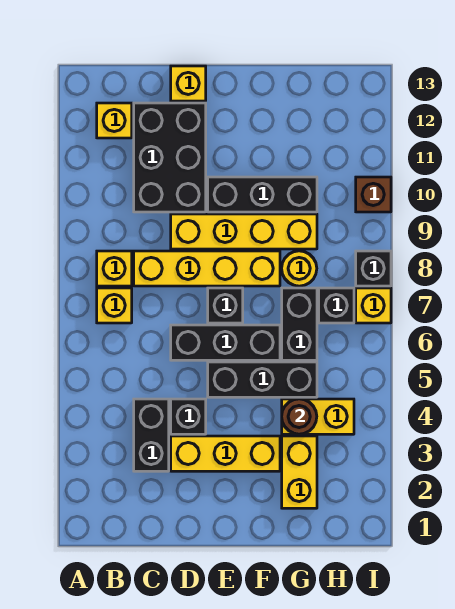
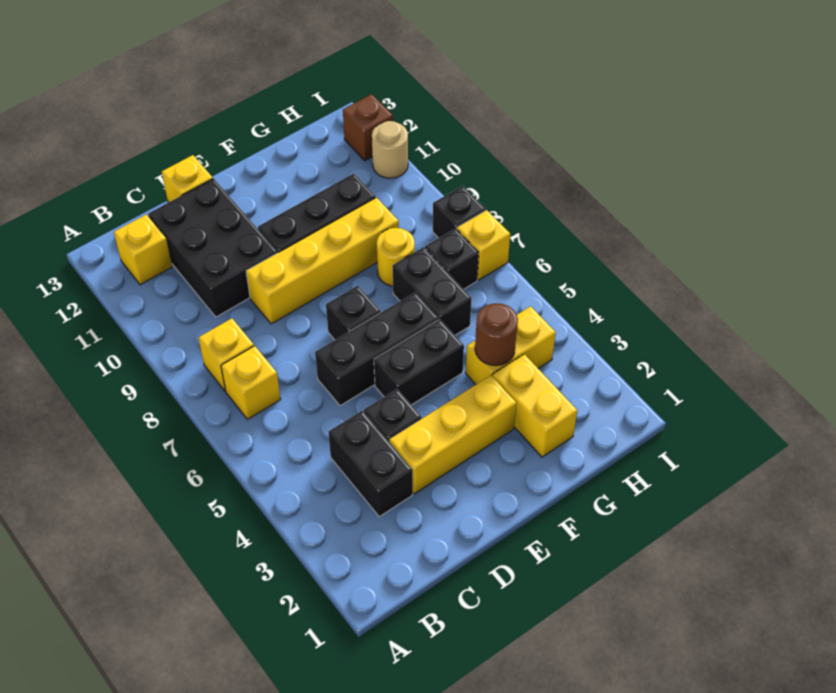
yellow 1x4 brick [134,251,280,286] -> none
black 1x3 brick [208,362,317,397] -> black 1x2 brick [374,319,464,405]
brown 1x1 brick [356,177,391,212] -> brown 1x1 brick moved to [343,94,393,161]
none -> tan 1x1 round brick [372,121,408,178]

